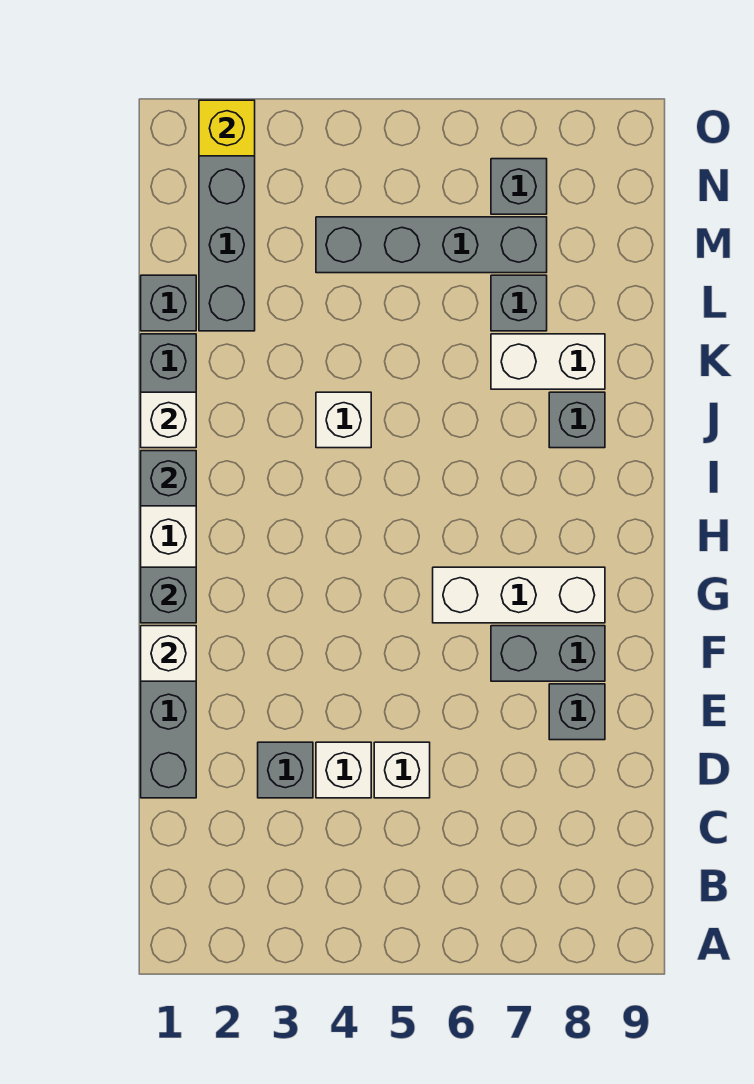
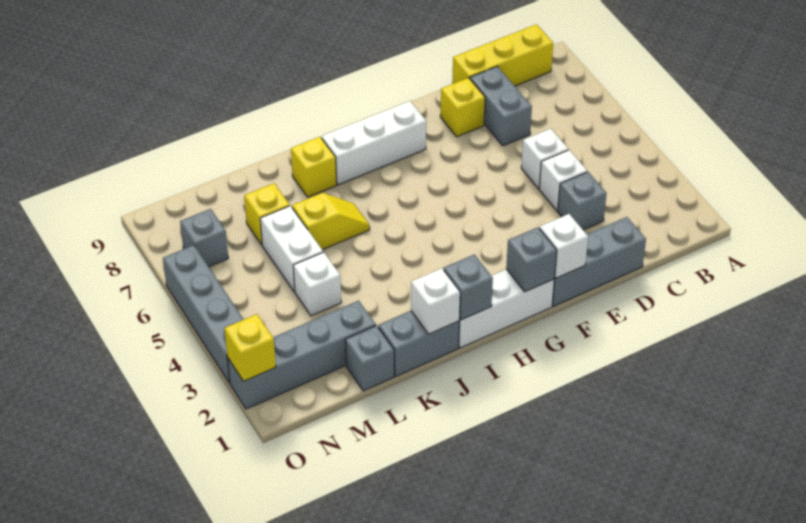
none -> yellow 1x3 brick [452,24,553,86]
grey 1x1 brick [549,684,605,740] -> yellow 1x1 brick [440,78,485,137]
grey 1x2 brick [491,626,605,681] -> grey 1x2 brick moved to [470,66,532,146]
white 1x3 brick [433,567,605,623] -> white 1x3 brick turned to [322,101,426,185]
white 1x1 brick [316,392,371,448] -> white 1x1 brick moved to [293,252,341,316]
none -> yellow 1x2 slope [292,193,370,250]
grey 1x1 brick [549,392,605,448] -> yellow 1x1 brick [291,137,337,197]
white 1x2 brick [491,334,605,389] -> white 1x2 brick moved to [260,206,323,292]
grey 1x1 brick [491,275,547,331] -> yellow 1x1 brick [244,183,290,245]
grey 1x4 brick [316,217,547,273] -> grey 1x4 brick moved to [163,245,244,383]

